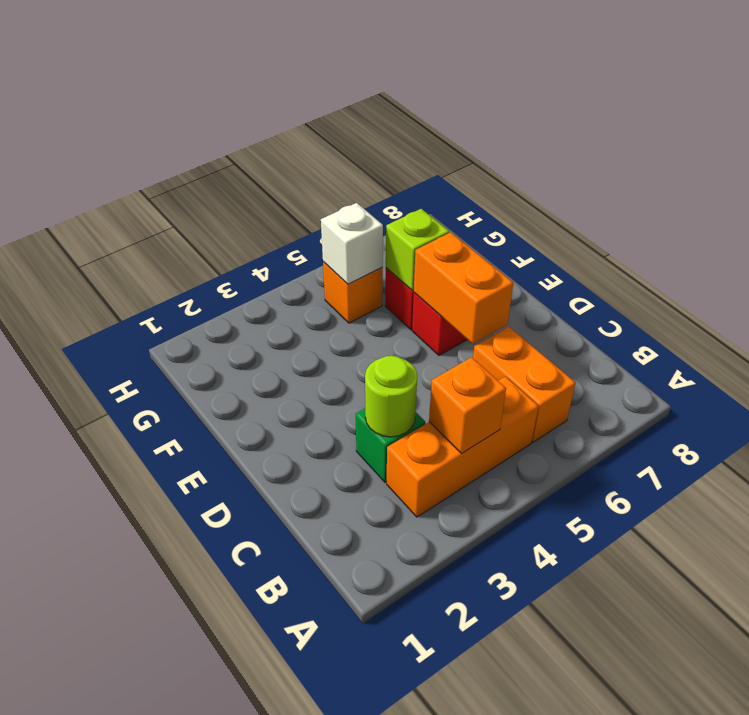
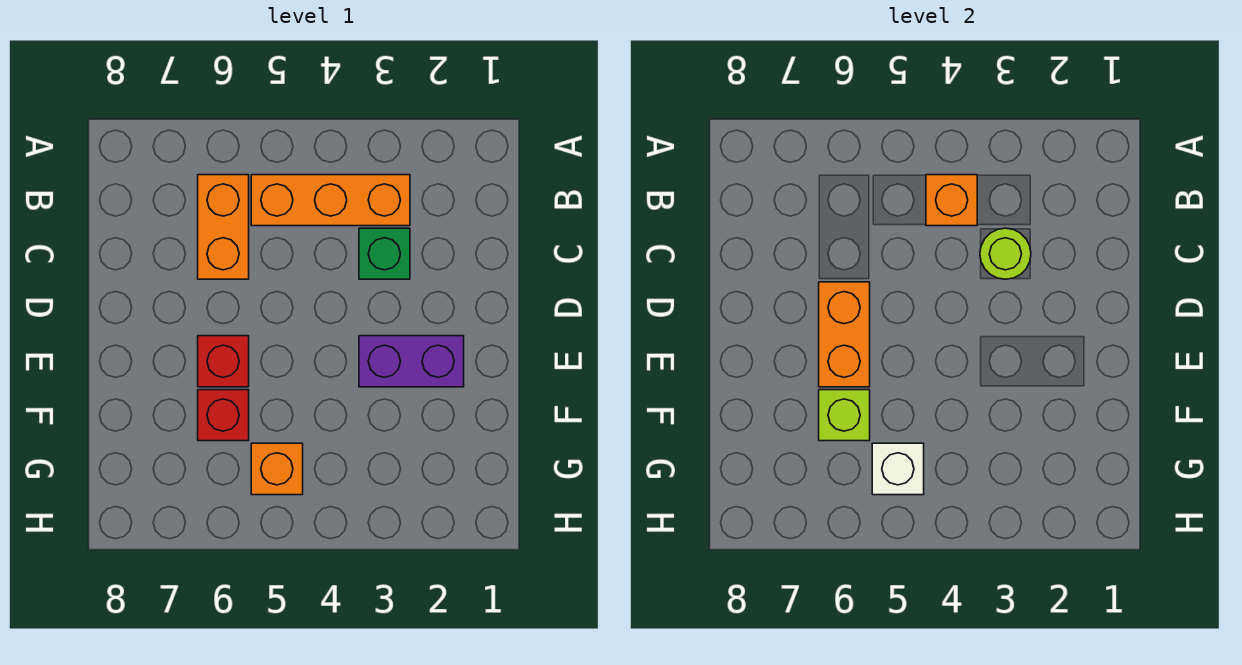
none -> purple 1x2 brick [359,336,464,387]

